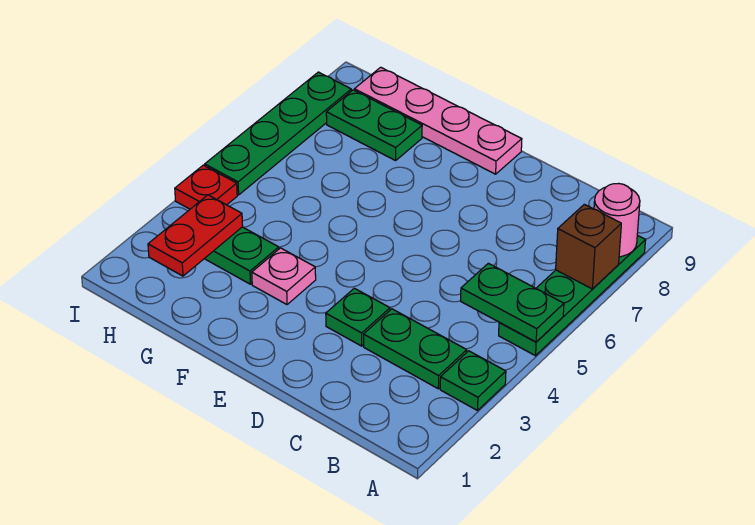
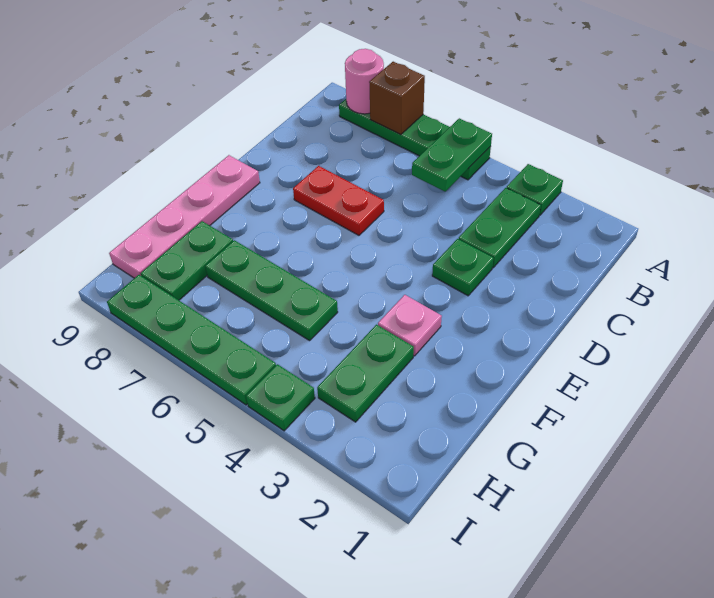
none -> green 1x3 plate [205,240,338,341]
red 1x2 plate [148,195,243,276] -> red 1x2 plate moved to [293,166,384,235]
red 1x1 plate [175,165,237,209] -> green 1x1 plate [246,364,315,431]

